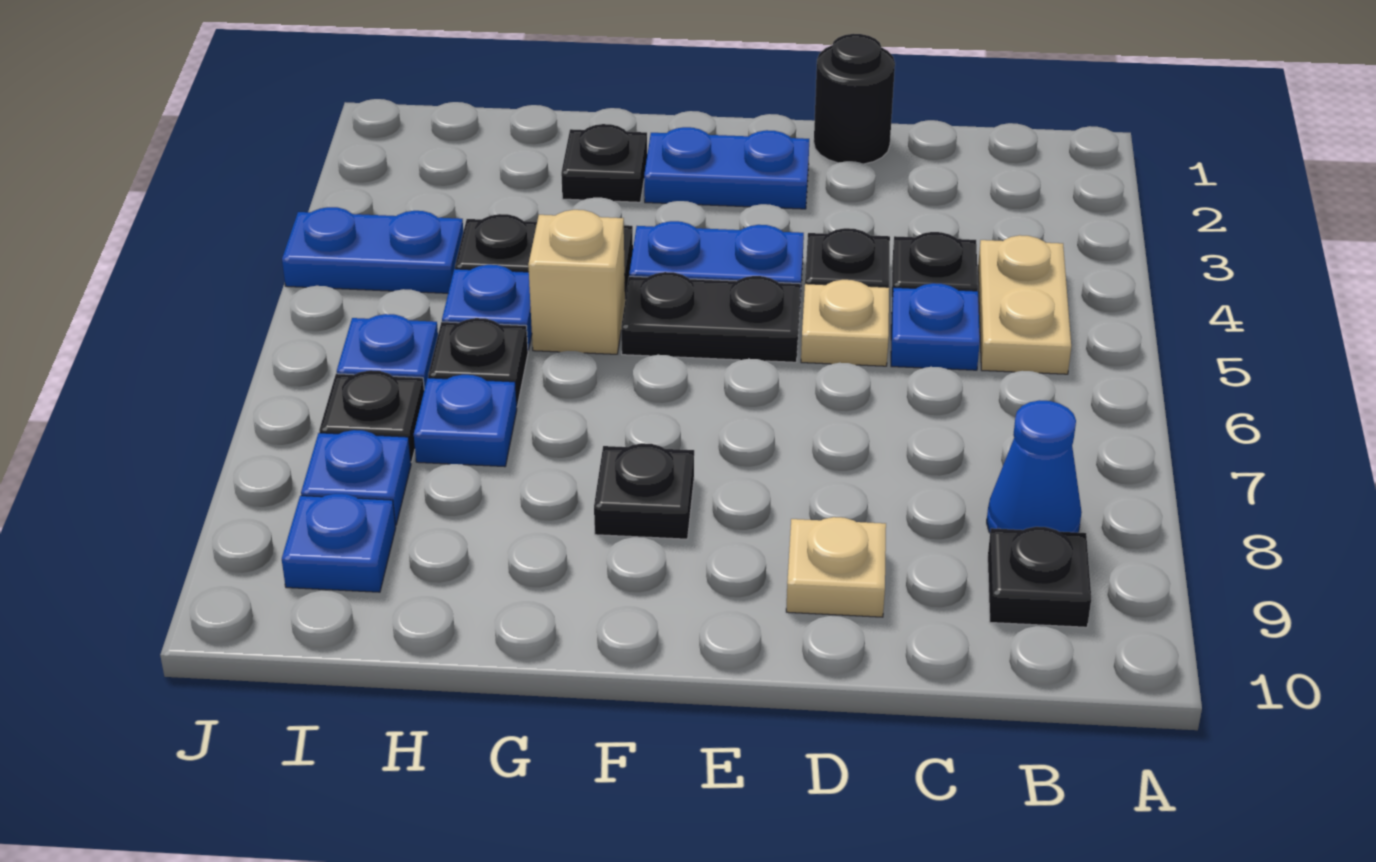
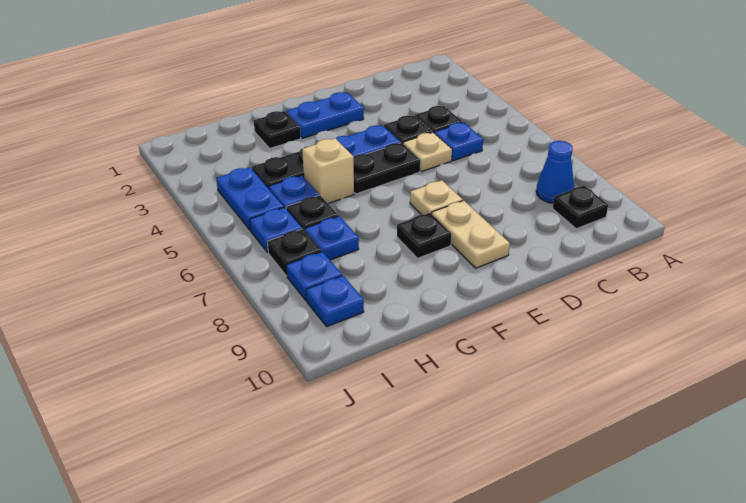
tan 1x2 plate [978,235,1071,374] -> tan 1x2 plate moved to [432,201,510,268]
black 1x1 round brick [814,34,895,164] -> none
tan 1x1 plate [786,517,886,617] -> tan 1x1 plate moved to [410,180,463,215]
blue 1x2 plate [282,207,463,293] -> blue 1x2 plate turned to [216,167,284,230]

